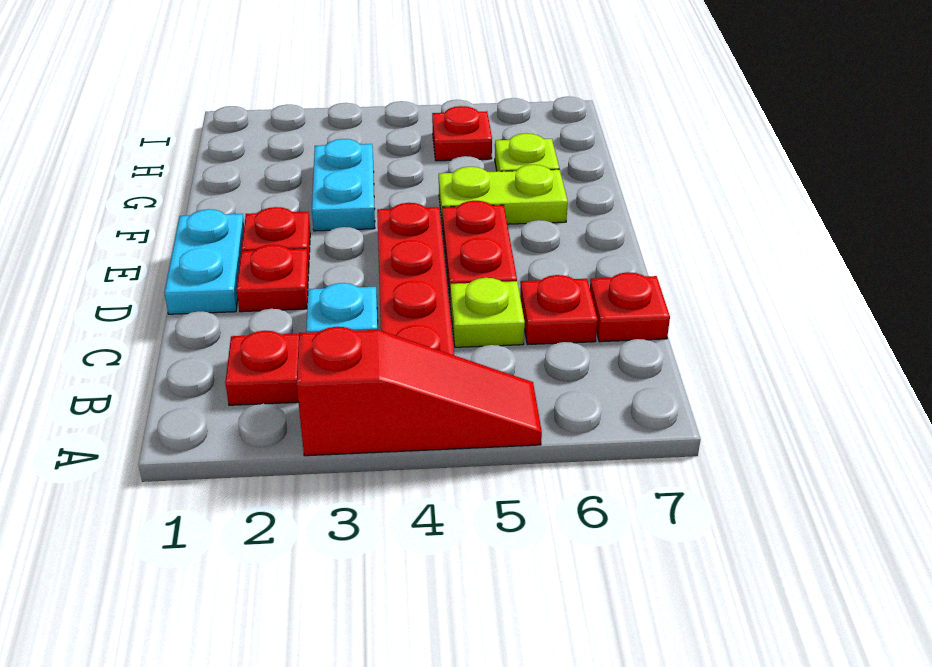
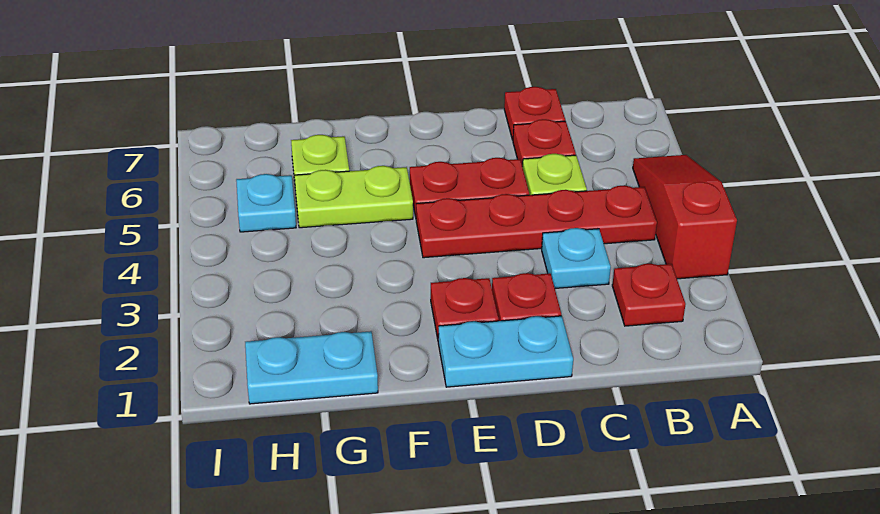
cyan 1x2 plate [312,139,375,231] -> cyan 1x2 plate moved to [245,331,378,404]
lime 1x2 plate [439,165,568,224] -> lime 1x2 plate turned to [295,166,413,228]
red 1x1 plate [432,106,492,161] -> cyan 1x1 plate [236,174,296,232]

